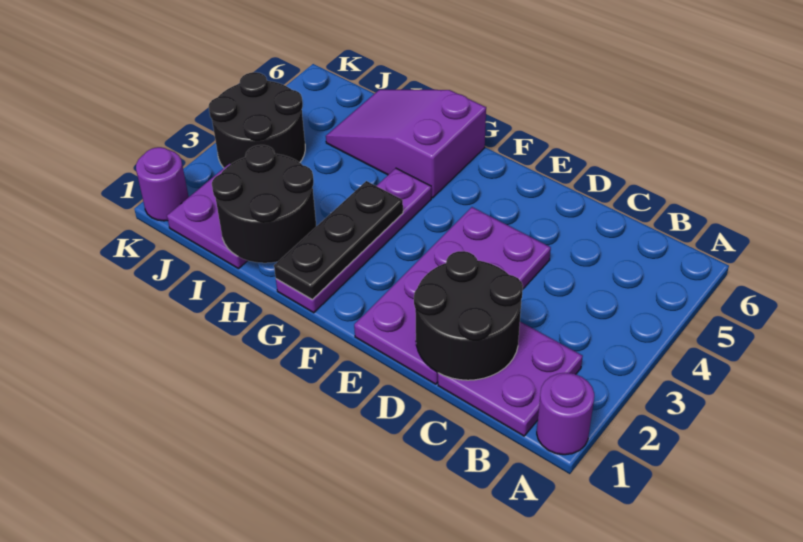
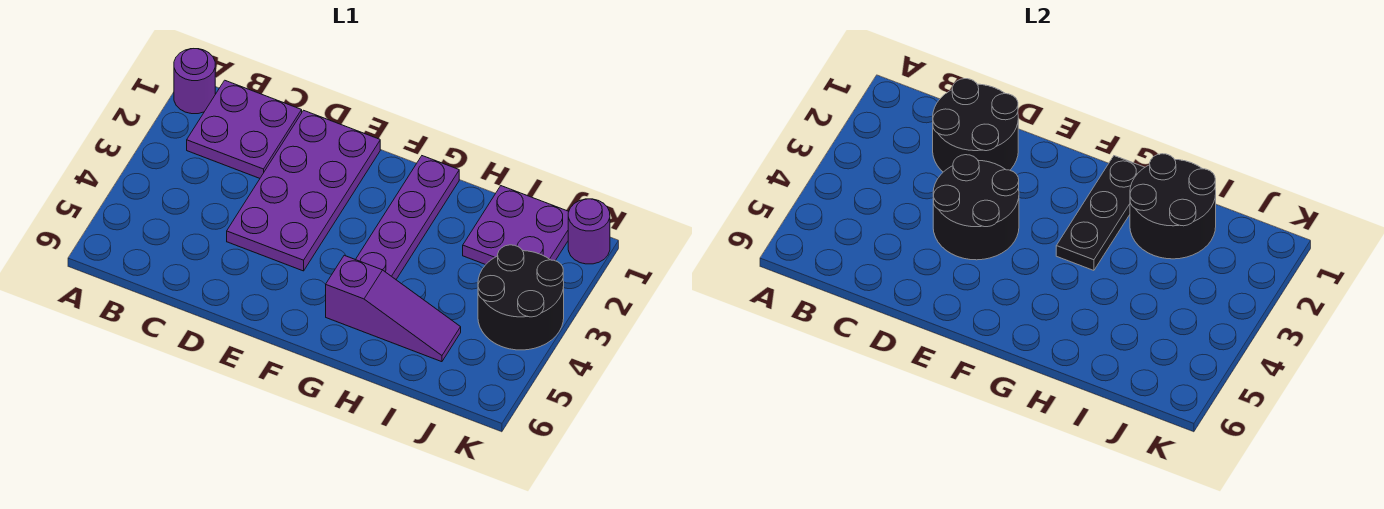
none -> black 2x2 round brick [933,155,1019,260]
purple 2x3 slope [326,90,486,198] -> purple 1x3 slope [326,255,461,362]

